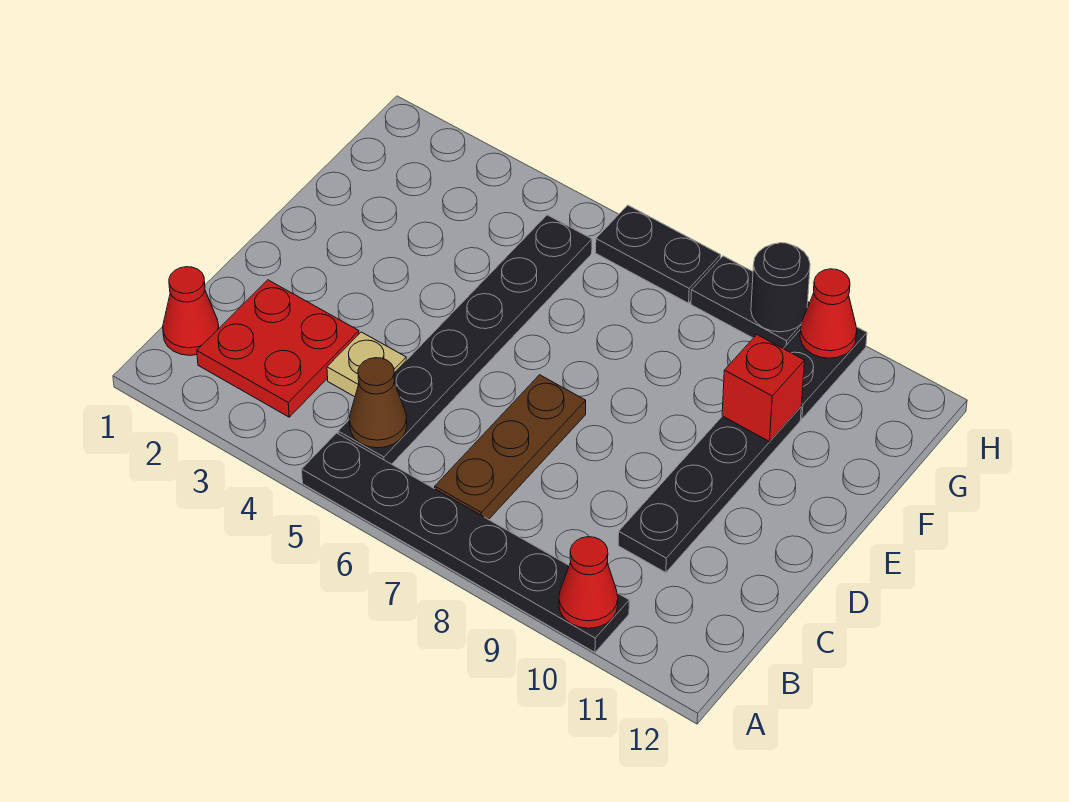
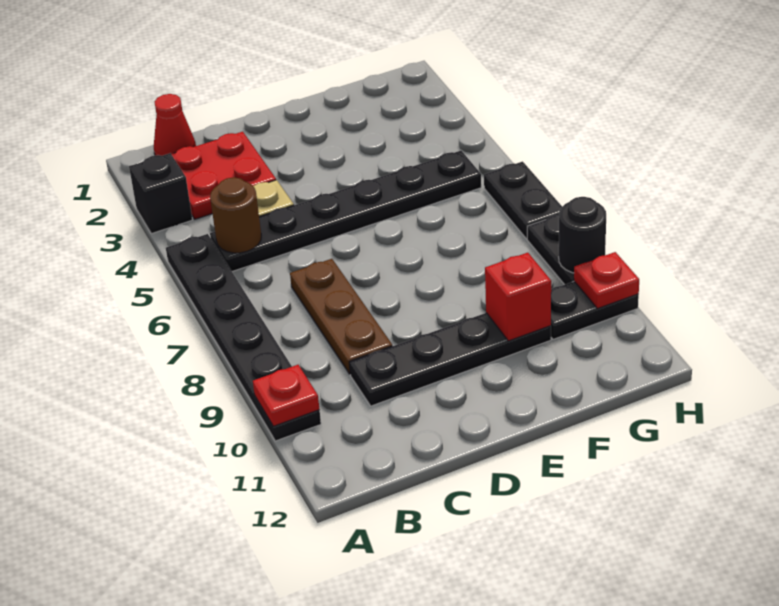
none -> black 1x1 brick [129,153,192,234]
red 1x1 cone [559,537,618,628] -> red 1x1 plate [253,365,319,426]
brown 1x1 cone [349,358,407,448] -> brown 1x1 round brick [210,177,261,253]
brown 1x3 plate [435,375,586,520] -> brown 1x3 plate turned to [290,259,392,374]
red 1x1 cone [800,269,857,358] -> red 1x1 plate [574,252,639,309]

